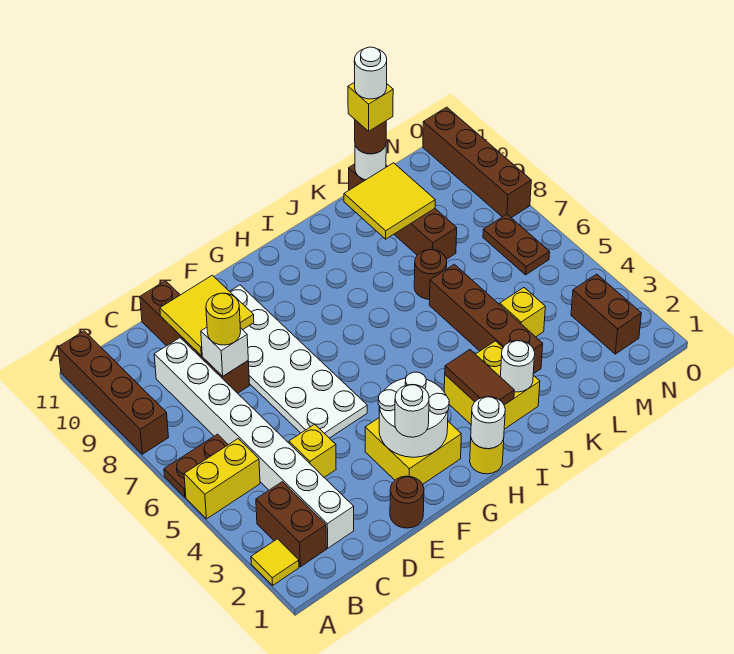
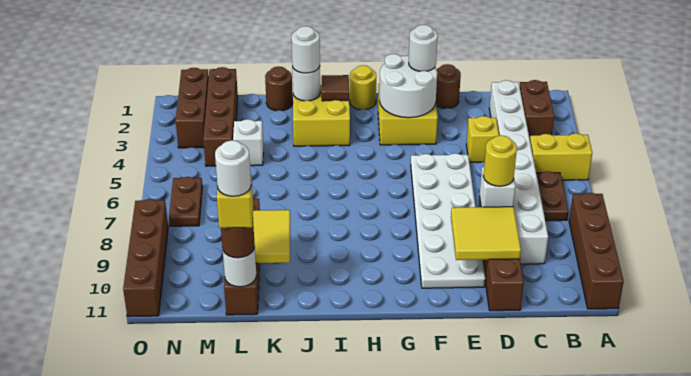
yellow 1x1 tile [251,539,299,585] -> none
brown 1x2 plate [164,434,228,497] -> brown 1x2 plate turned to [536,171,568,221]
white 1x1 round brick [471,397,505,449] -> white 1x1 round brick moved to [291,26,320,73]
brown 1x2 tile [445,350,514,405] -> brown 1x1 tile [322,75,349,101]
brown 1x4 brick [429,264,543,374] -> brown 1x4 brick moved to [203,67,238,166]
brown 1x1 round brick [414,250,447,299] -> brown 1x1 round brick moved to [265,66,293,111]
yellow 1x1 brick [500,288,545,337] -> white 1x1 brick [233,119,263,166]
brown 1x2 brick [571,274,641,354] -> brown 1x3 brick [176,68,209,148]

